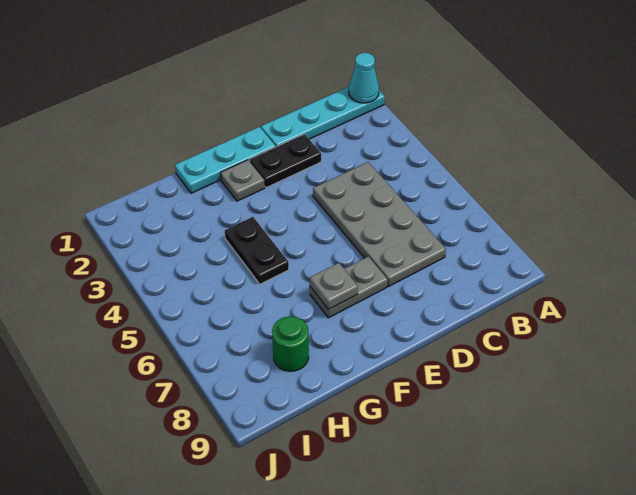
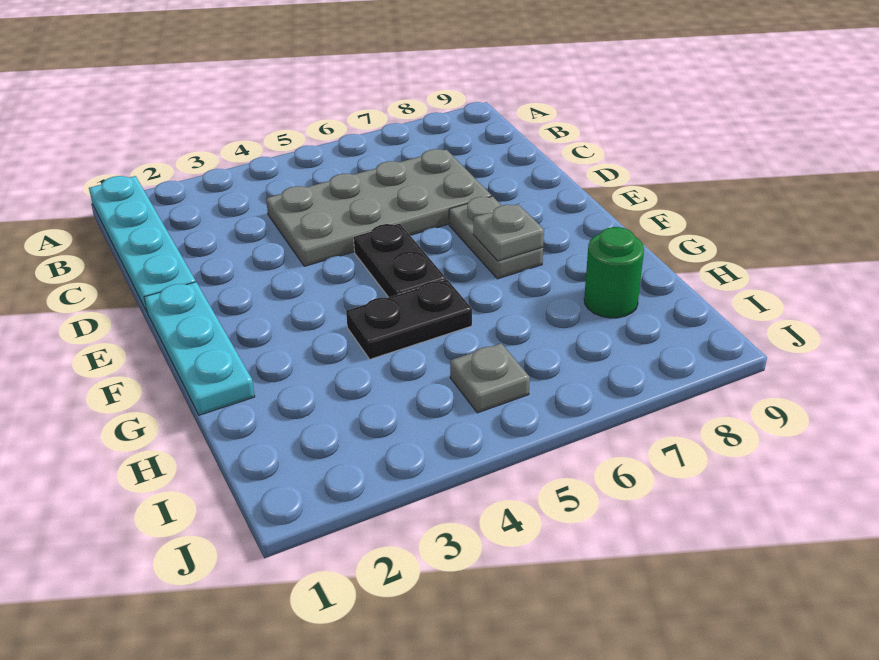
cyan 1x1 cone [349,53,379,103] -> none
black 1x2 plate [249,134,321,188] -> black 1x2 plate moved to [354,223,446,297]
grey 1x1 plate [220,160,265,201] -> grey 1x1 plate moved to [450,343,530,413]

